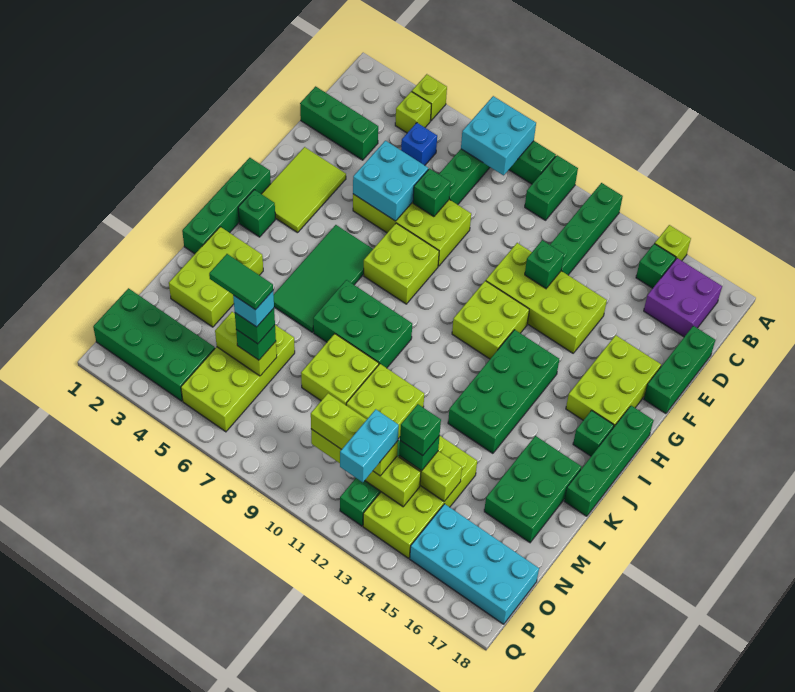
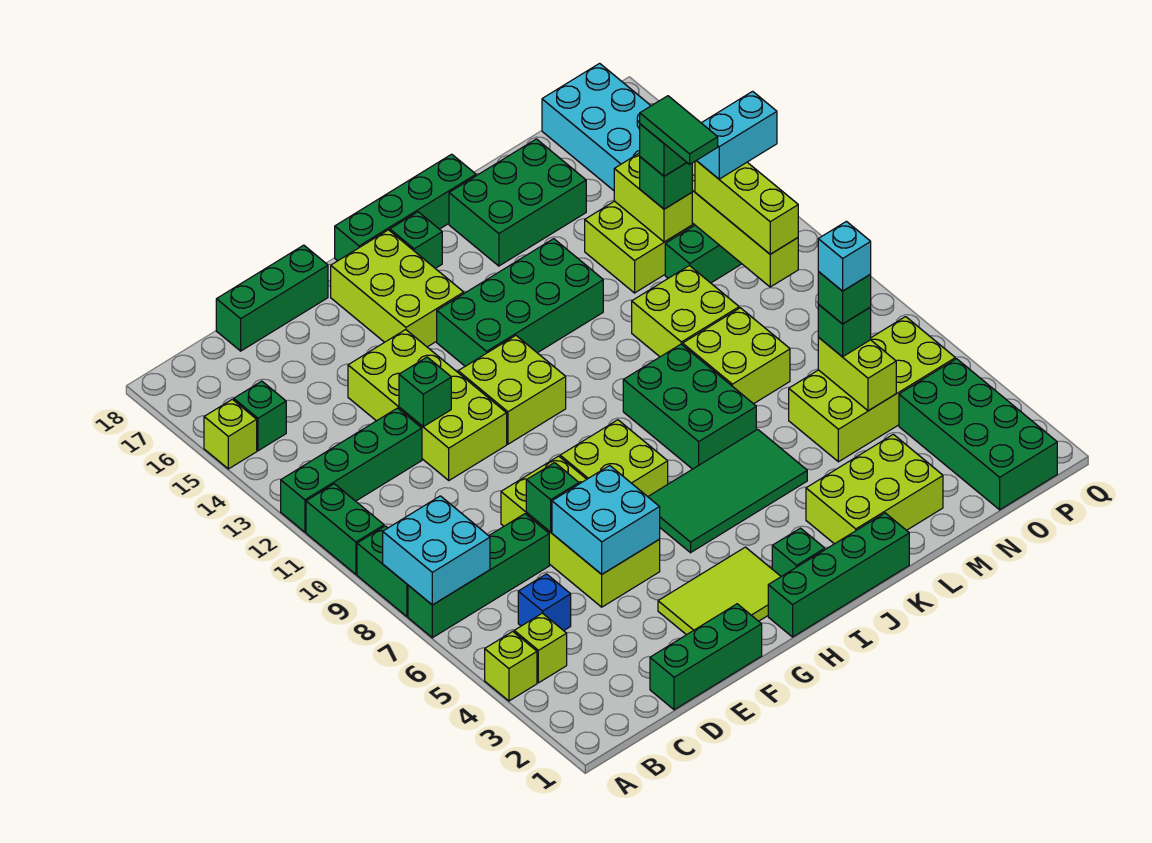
green 1x2 brick [525,155,578,220] -> green 1x2 brick turned to [306,484,384,574]
purple 2x2 brick [644,258,722,337] -> none
green 1x3 brick [300,86,378,160] -> green 1x3 brick turned to [650,604,762,710]
lime 2x3 brick [566,335,661,428] -> lime 2x3 brick turned to [331,230,464,347]
green 1x2 tile [209,254,273,310] -> green 1x2 tile moved to [640,96,718,164]

